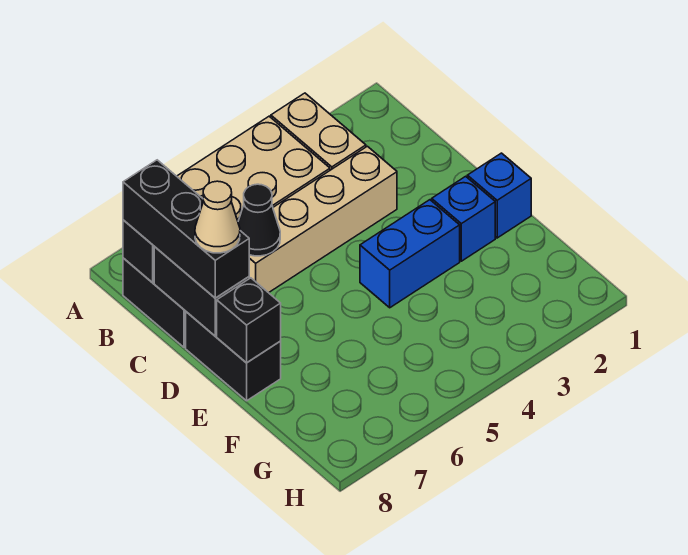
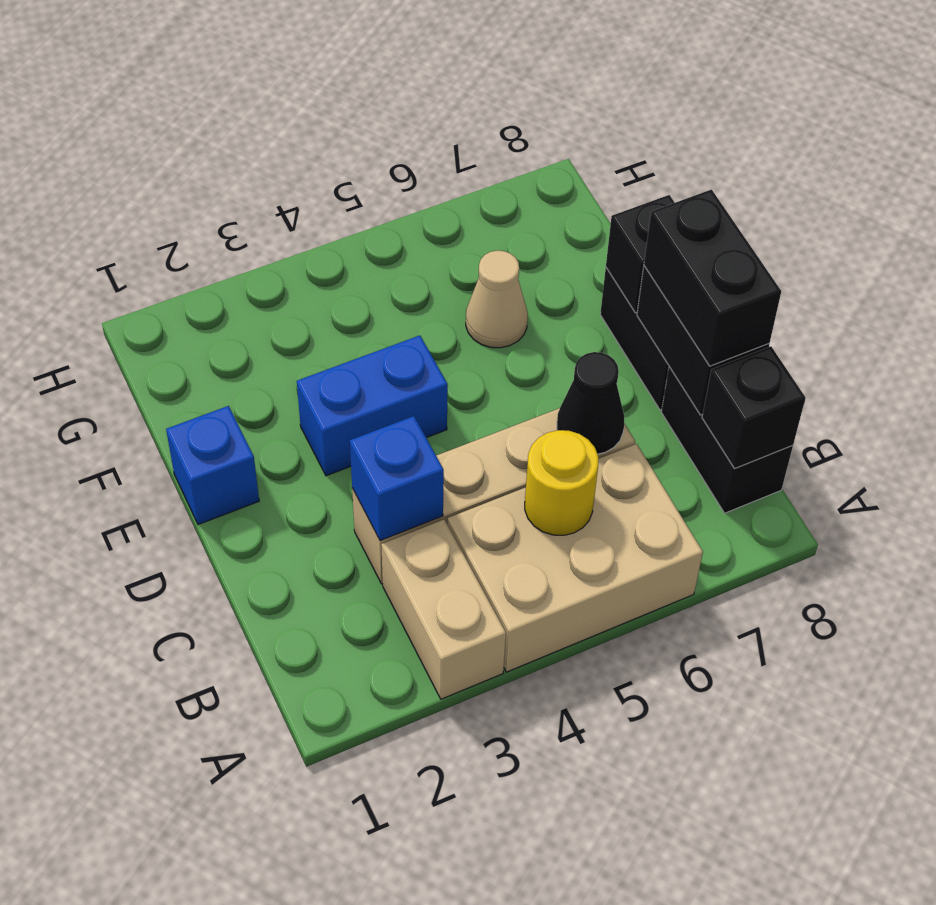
none -> yellow 1x1 round brick [525,430,598,535]
black 1x3 brick [123,160,249,298] -> black 1x2 brick [644,190,781,366]
tan 1x1 cone [195,181,240,253] -> tan 1x1 cone moved to [466,251,528,348]
blue 1x1 brick [432,176,495,261] -> blue 1x1 brick moved to [350,416,444,541]

